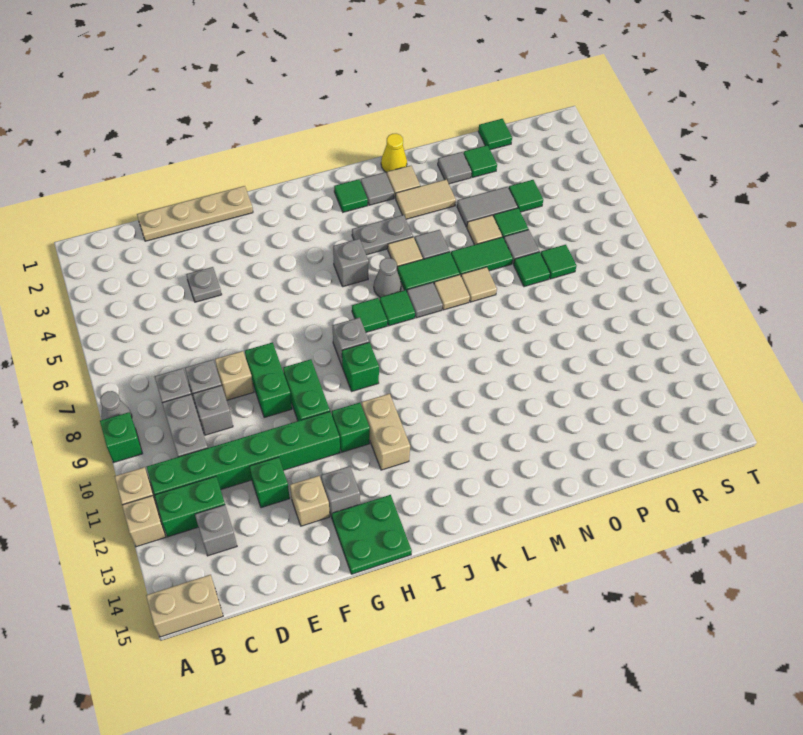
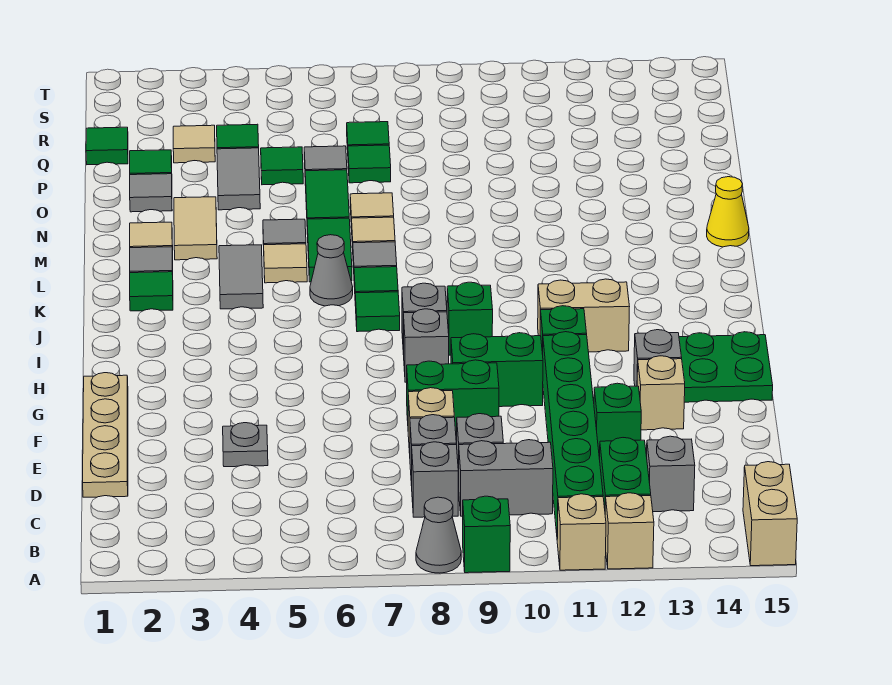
grey 1x1 brick [333,239,369,287] -> grey 1x1 brick moved to [403,309,449,382]
grey 1x2 plate [352,215,413,255] -> grey 1x2 tile [219,245,263,309]
yellow 1x1 cone [381,133,407,173] -> yellow 1x1 cone moved to [707,177,749,247]
tan 1x1 tile [467,215,502,245] -> tan 1x1 tile moved to [173,125,215,163]

